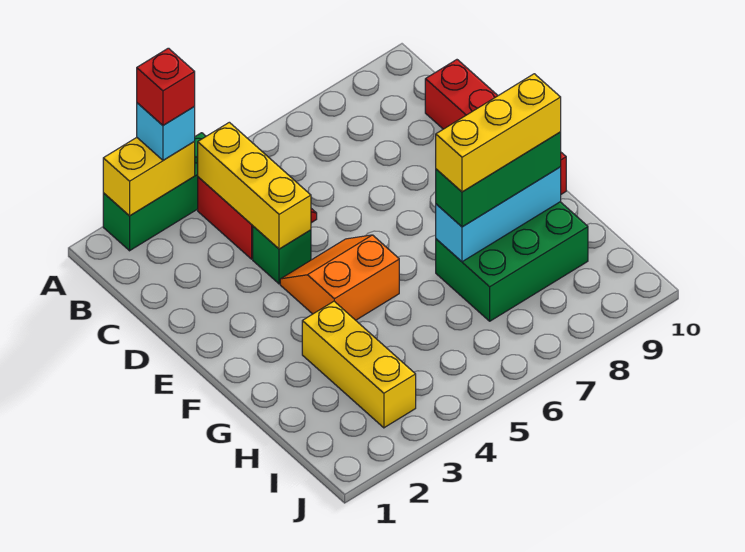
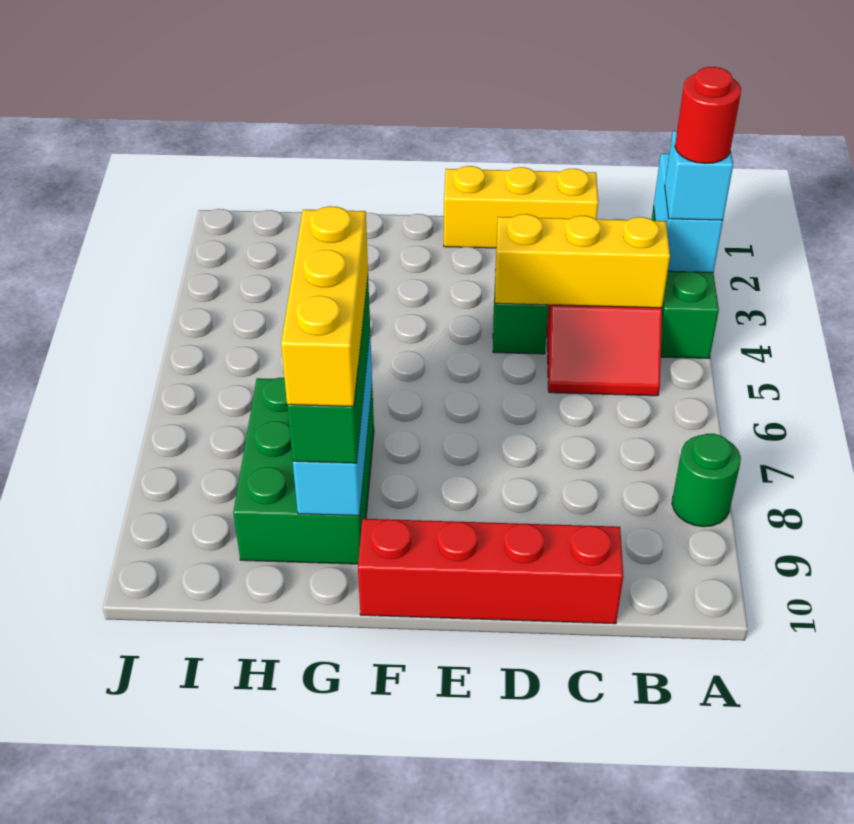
yellow 1x2 brick [103,138,195,216] -> cyan 1x2 brick [654,154,723,273]
red 1x1 brick [137,48,195,125] -> red 1x1 round brick [675,67,741,164]
none -> green 1x1 round brick [672,434,741,527]
orange 2x2 slope [280,235,399,320] -> none
yellow 1x3 brick [302,301,416,428] -> yellow 1x3 brick moved to [444,166,598,248]

